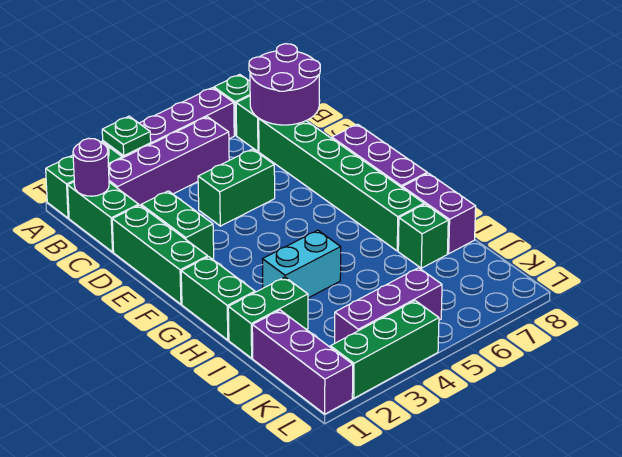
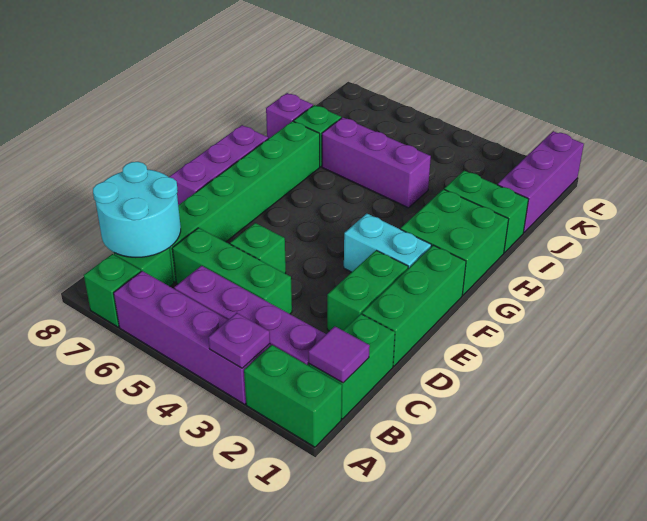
green 1x1 plate [102,116,151,156] -> purple 1x1 plate [208,313,270,368]
purple 1x1 round brick [73,139,109,196] -> purple 1x1 tile [308,326,370,383]
purple 2x2 round brick [249,44,320,125] -> cyan 2x2 round brick [93,162,181,257]
green 1x2 brick [198,149,275,226] -> green 1x1 brick [230,223,286,274]
green 1x2 brick [181,257,255,340] -> green 2x2 brick [400,189,509,295]
cyan 1x2 brick [262,230,341,298] -> cyan 1x2 brick moved to [344,214,431,272]
purple 1x2 brick [402,173,476,254] -> purple 1x1 brick [266,93,313,139]
purple 1x3 brick [335,268,442,343] -> purple 1x3 brick moved to [322,117,431,208]
green 1x3 brick [330,301,439,398] -> green 1x3 brick moved to [172,228,292,314]

